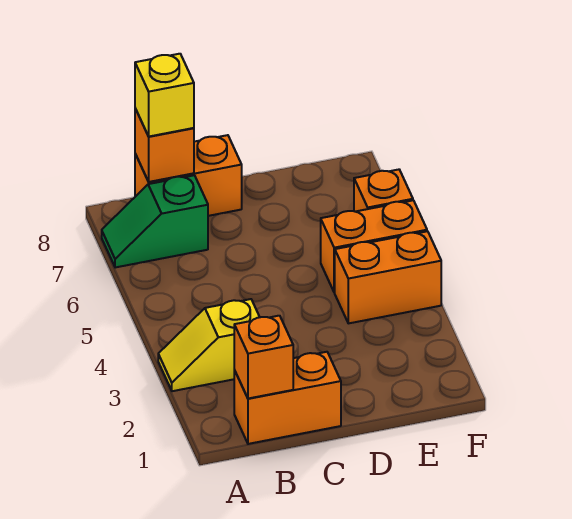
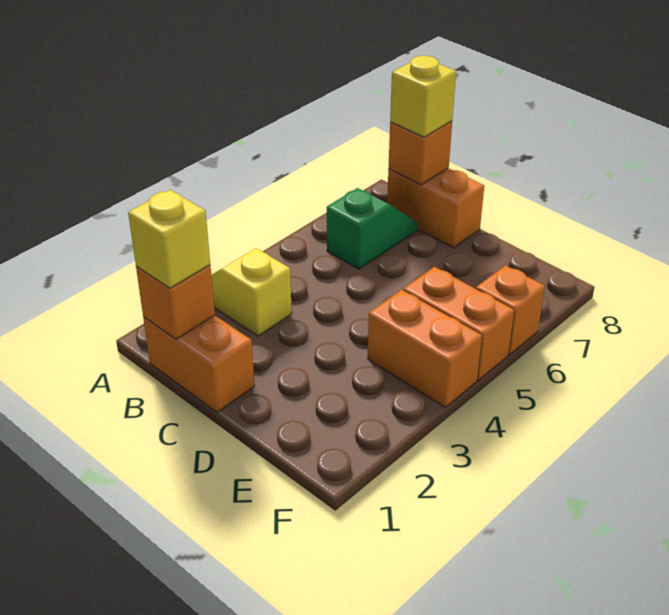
green 1x2 slope [102,175,208,268] -> green 1x2 slope turned to [327,188,418,269]
none -> yellow 1x1 brick [128,190,210,288]

